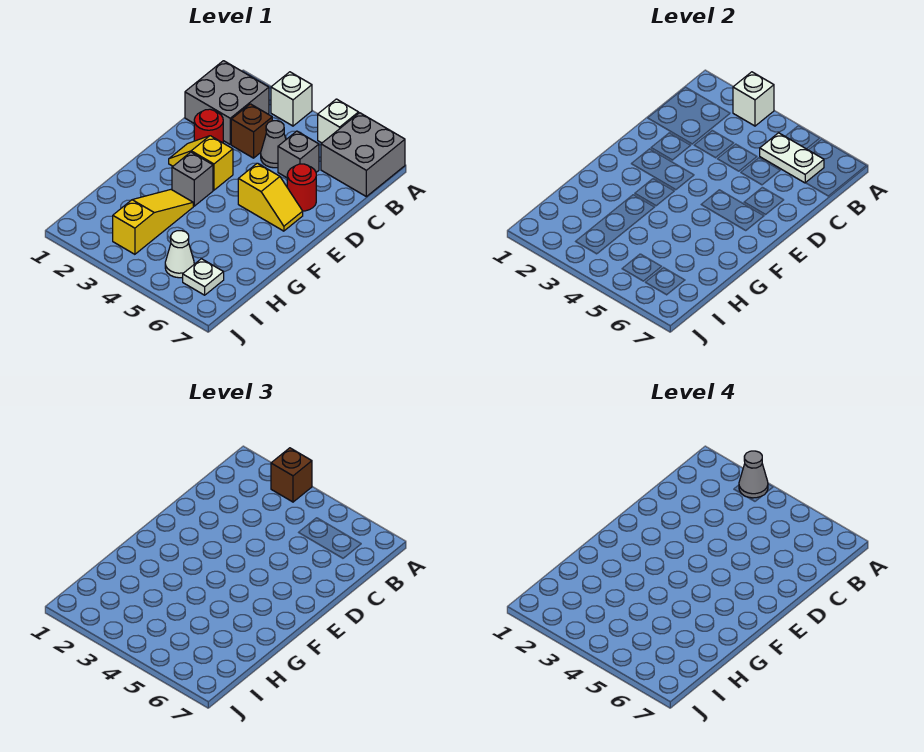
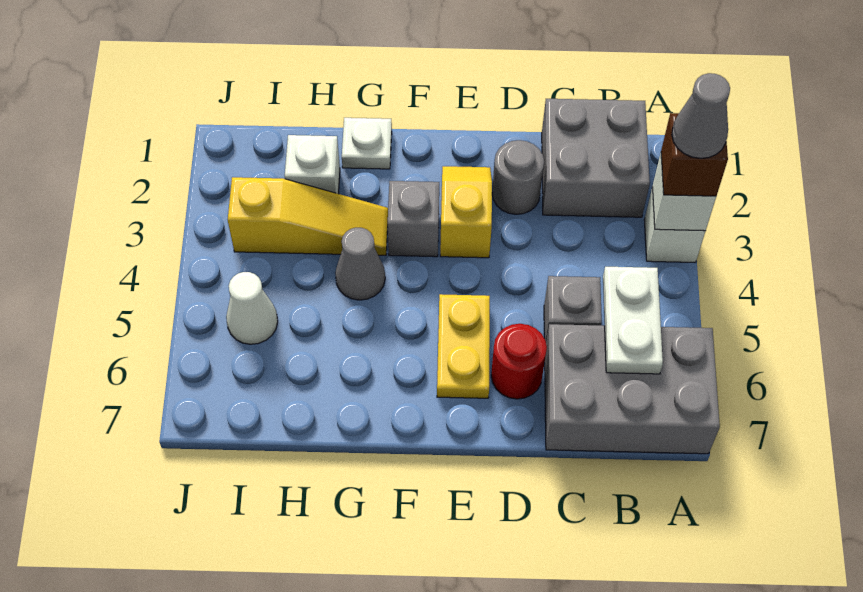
white 1x1 brick [318,99,359,143] -> white 1x1 brick moved to [285,135,340,194]
grey 2x2 brick [321,113,405,197] -> grey 2x3 brick [545,324,720,454]
brown 1x1 brick [231,104,272,158] -> none
grey 1x1 cone [261,121,286,168] -> grey 1x1 cone moved to [335,228,385,300]
red 1x1 round brick [194,109,223,143] -> grey 1x1 round brick [492,140,544,214]
yellow 1x2 slope [238,163,303,231] -> yellow 1x2 plate [437,294,490,398]
white 1x1 plate [183,259,224,295] -> white 1x1 plate moved to [342,118,392,169]

